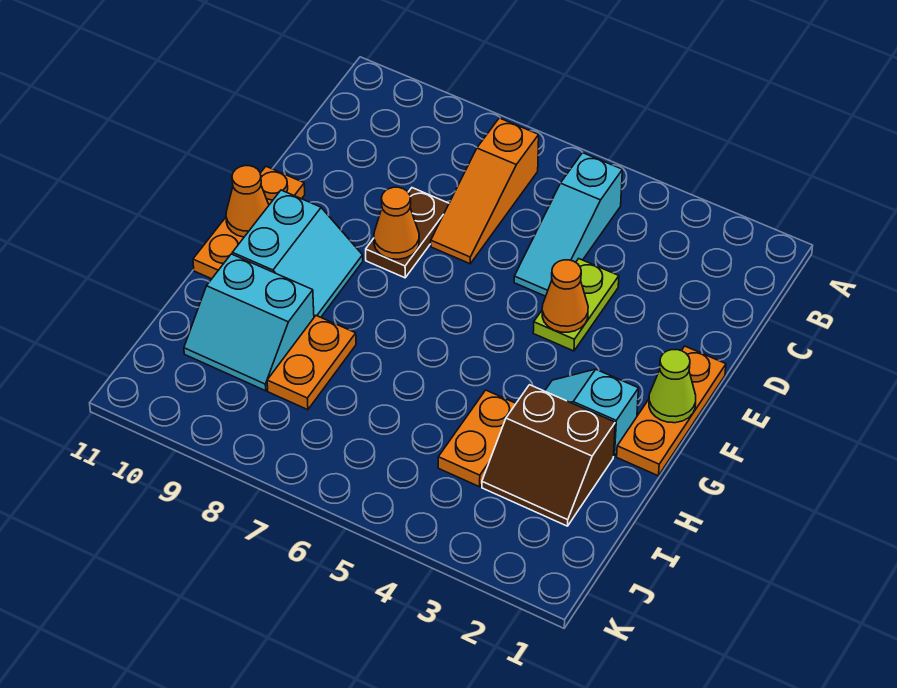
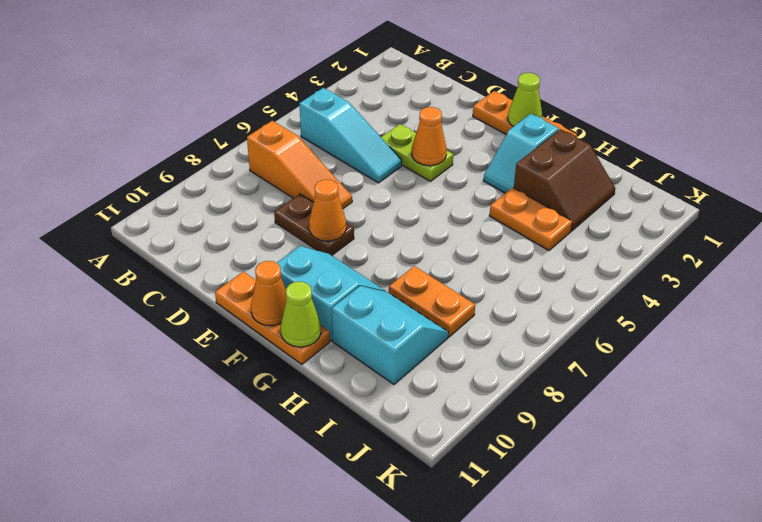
none -> lime 1x1 cone [281,282,321,347]
cyan 2x2 slope [184,254,314,391] -> cyan 2x2 slope turned to [332,286,449,384]

